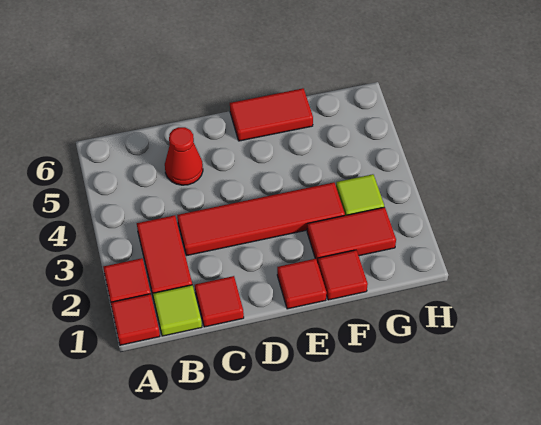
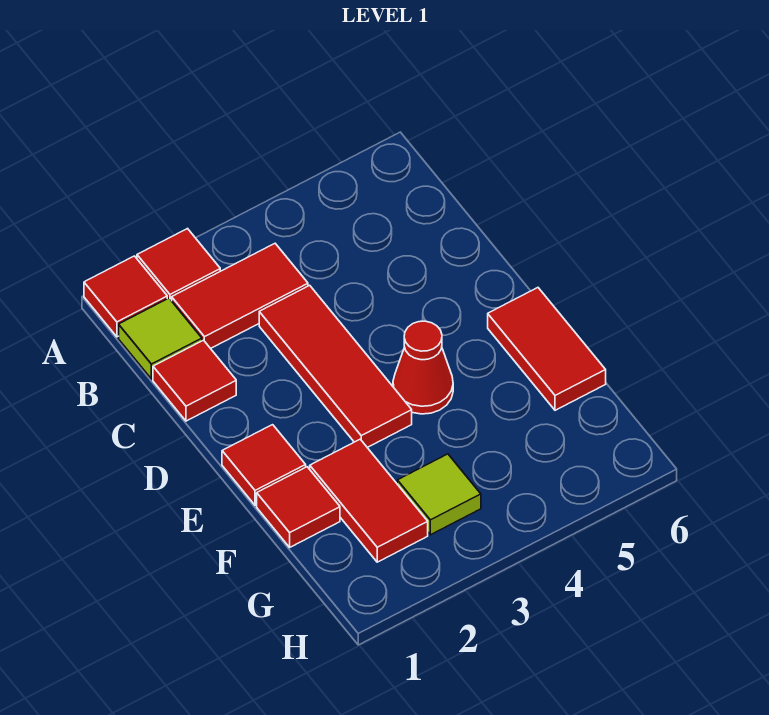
red 1x4 tile [177,182,345,256] -> red 1x3 tile [259,285,412,447]
red 1x1 cone [165,127,203,185] -> red 1x1 cone moved to [393,321,453,414]

